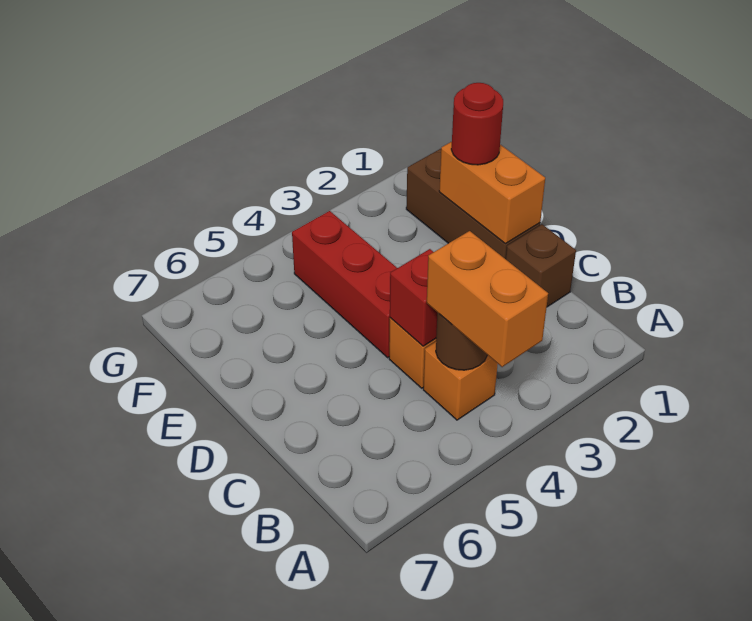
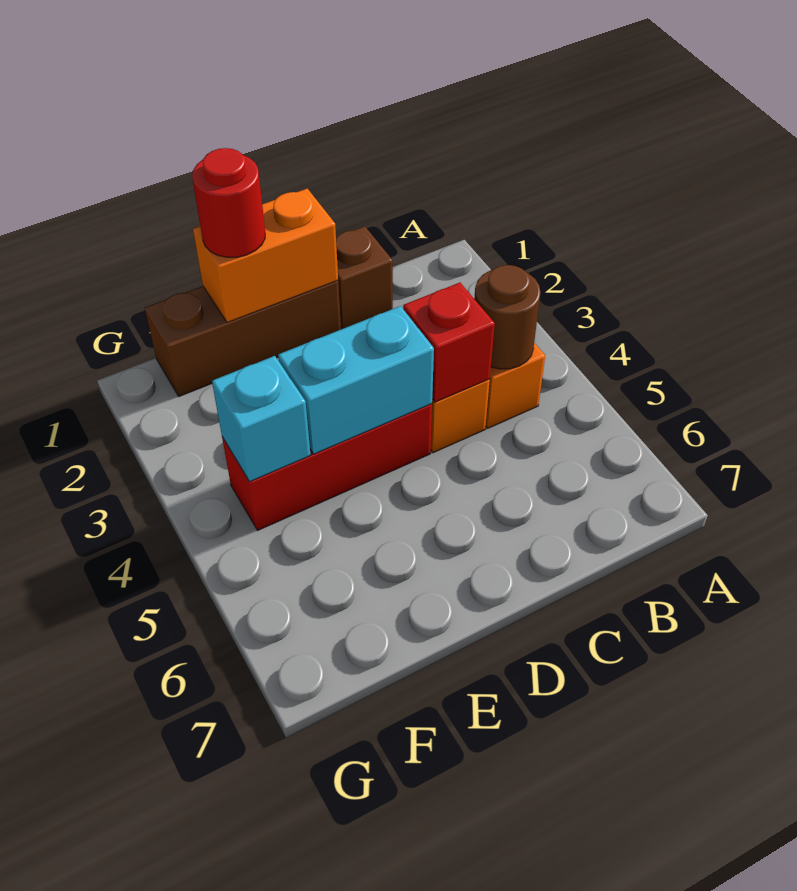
orange 1x2 brick [427,231,548,367] -> none
none -> cyan 1x2 brick [278,306,434,454]
none -> cyan 1x1 brick [212,356,310,482]

